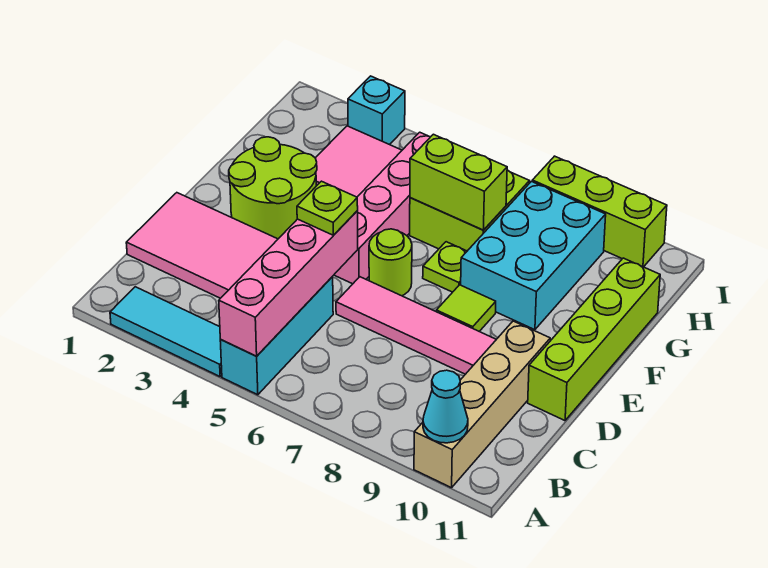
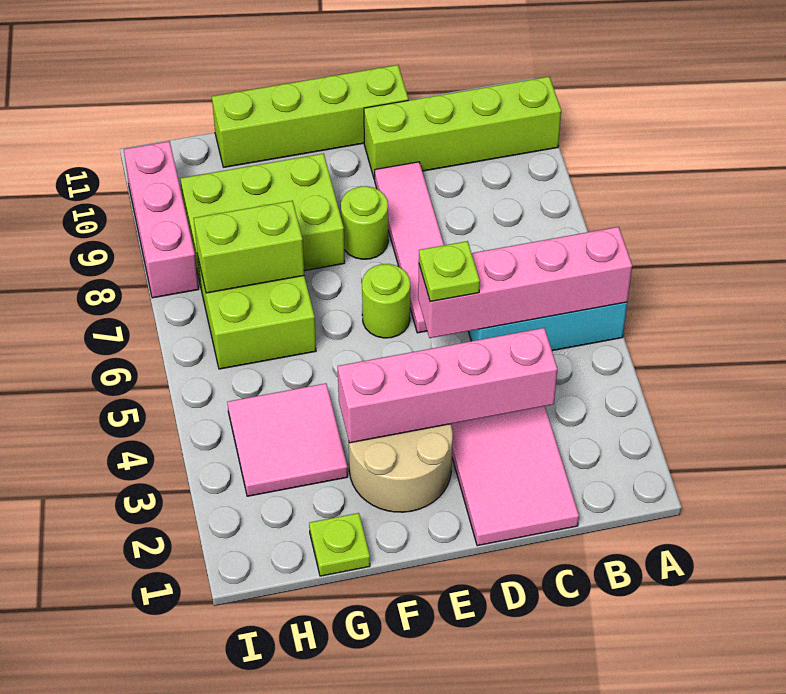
cyan 1x3 tile [110,287,222,376] -> none
tan 1x4 brick [414,321,550,488] -> lime 1x4 brick [364,77,561,180]
cyan 1x1 cone [423,370,468,443] -> none
lime 2x2 round brick [229,137,317,239] -> tan 2x2 round brick [349,424,453,512]
pink 1x4 brick [334,132,430,284] -> pink 1x4 brick moved to [338,328,557,443]
lime 1x1 tile [436,285,496,331] -> lime 1x1 round brick [341,186,388,259]
lime 1x1 plate [423,242,467,292] -> lime 1x1 plate moved to [309,513,370,576]
cyan 2x3 brick [461,182,606,330] -> lime 2x3 brick [181,153,345,286]
lime 1x2 brick [410,134,507,230] -> lime 1x2 brick turned to [194,201,304,293]
cyan 1x1 brick [348,76,405,145] -> none
lime 1x3 brick [532,156,667,267] -> pink 1x3 brick [124,141,199,298]

